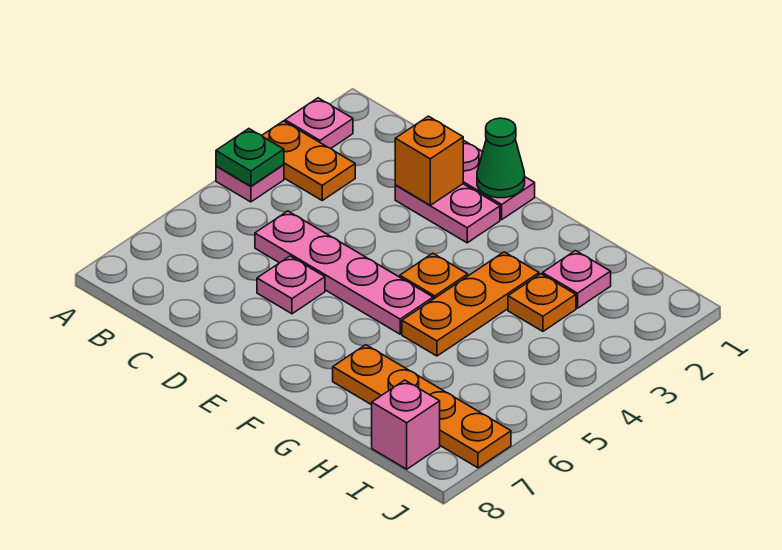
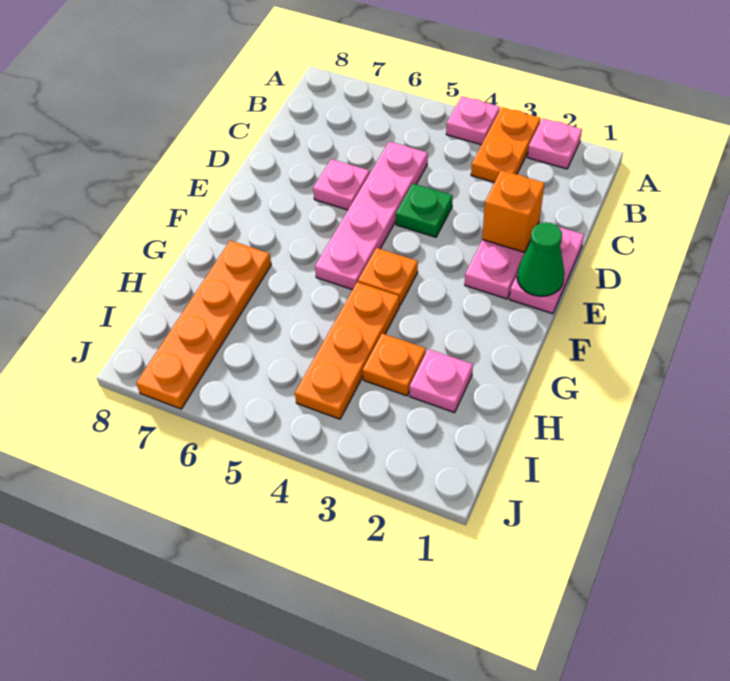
green 1x1 plate [216,129,284,186] -> green 1x1 plate moved to [396,184,453,237]
orange 1x3 plate [402,252,539,356] -> orange 1x3 plate turned to [295,282,399,419]
pink 1x1 brick [372,380,440,469] -> none

